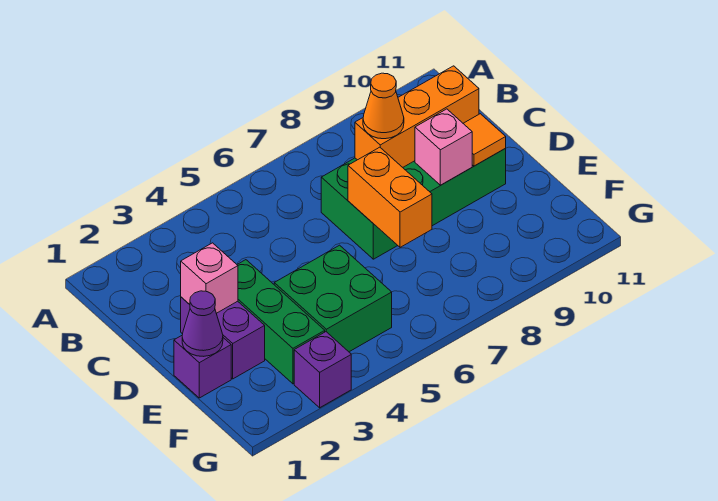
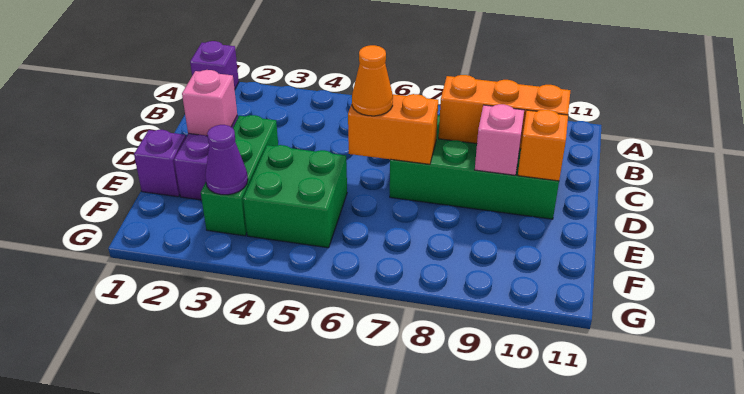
orange 1x1 cone [363,73,404,139] -> orange 1x1 cone moved to [352,45,393,116]
orange 1x2 brick [348,147,432,247] -> orange 1x2 brick turned to [348,94,438,164]
orange 1x1 tile [463,114,506,166] -> orange 1x1 brick [518,110,568,181]
purple 1x1 cone [182,291,223,356] -> purple 1x1 cone moved to [205,125,248,195]
purple 1x1 brick [294,332,351,408] -> purple 1x1 brick moved to [190,41,239,89]

